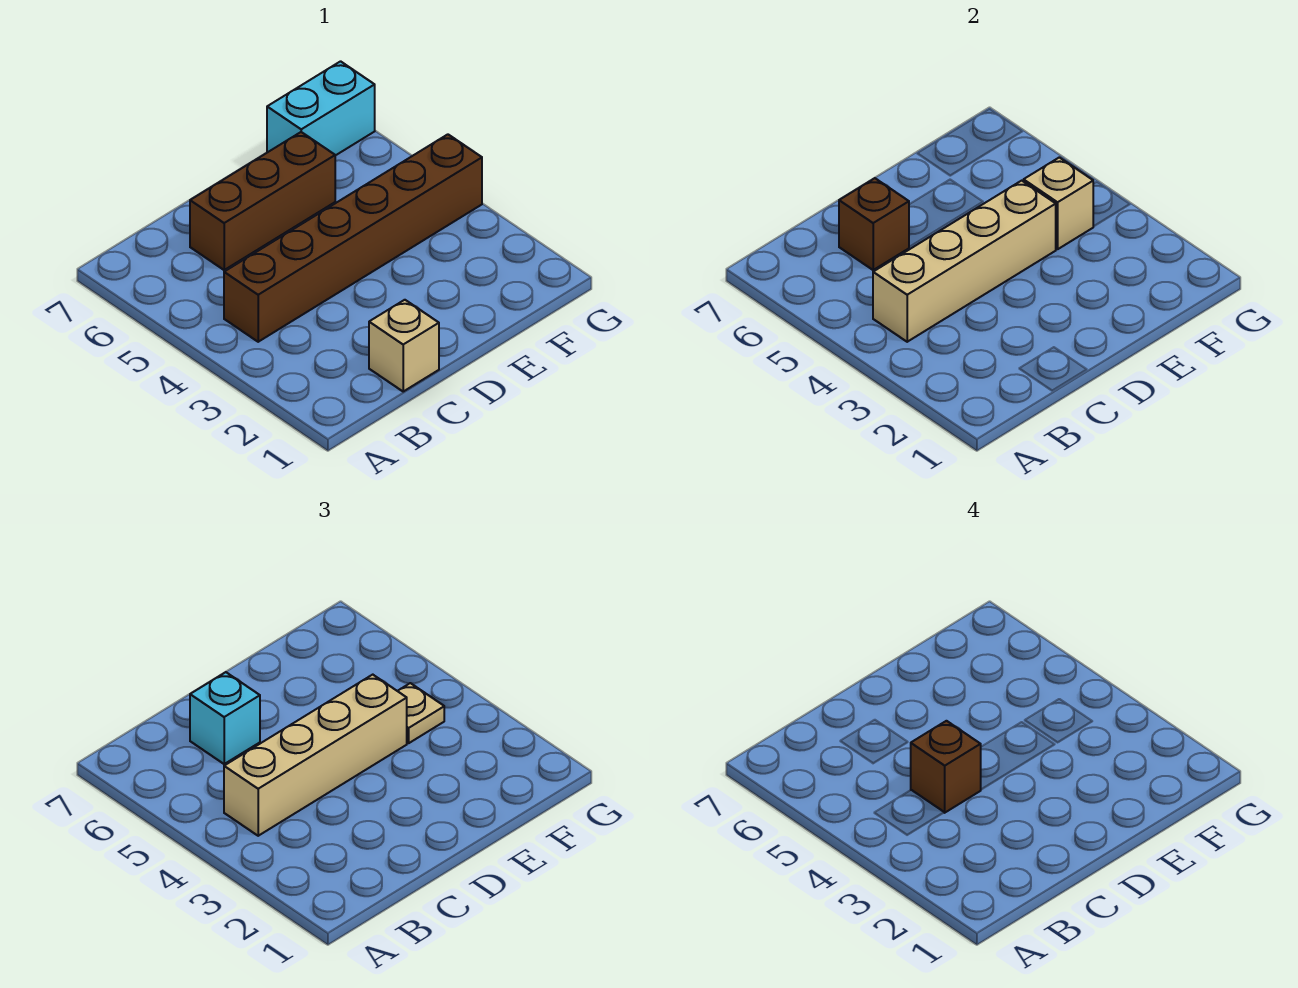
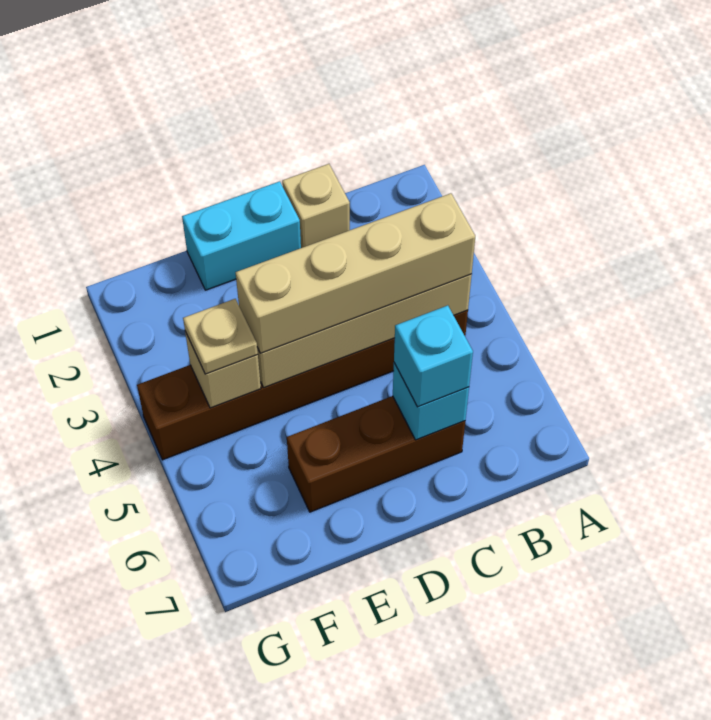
brown 1x1 brick [911,721,981,813] -> none
brown 1x1 brick [839,178,909,270] -> cyan 1x1 brick [393,363,469,440]
cyan 1x2 brick [267,61,375,156] -> cyan 1x2 brick moved to [182,181,301,290]

